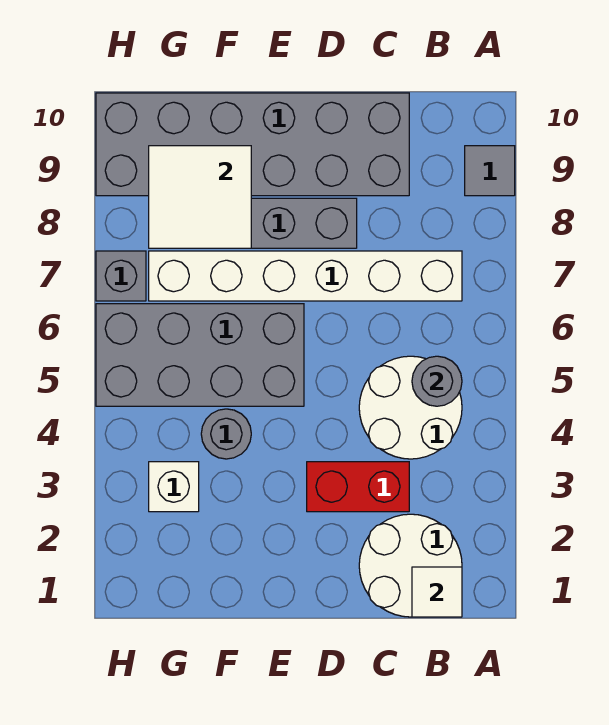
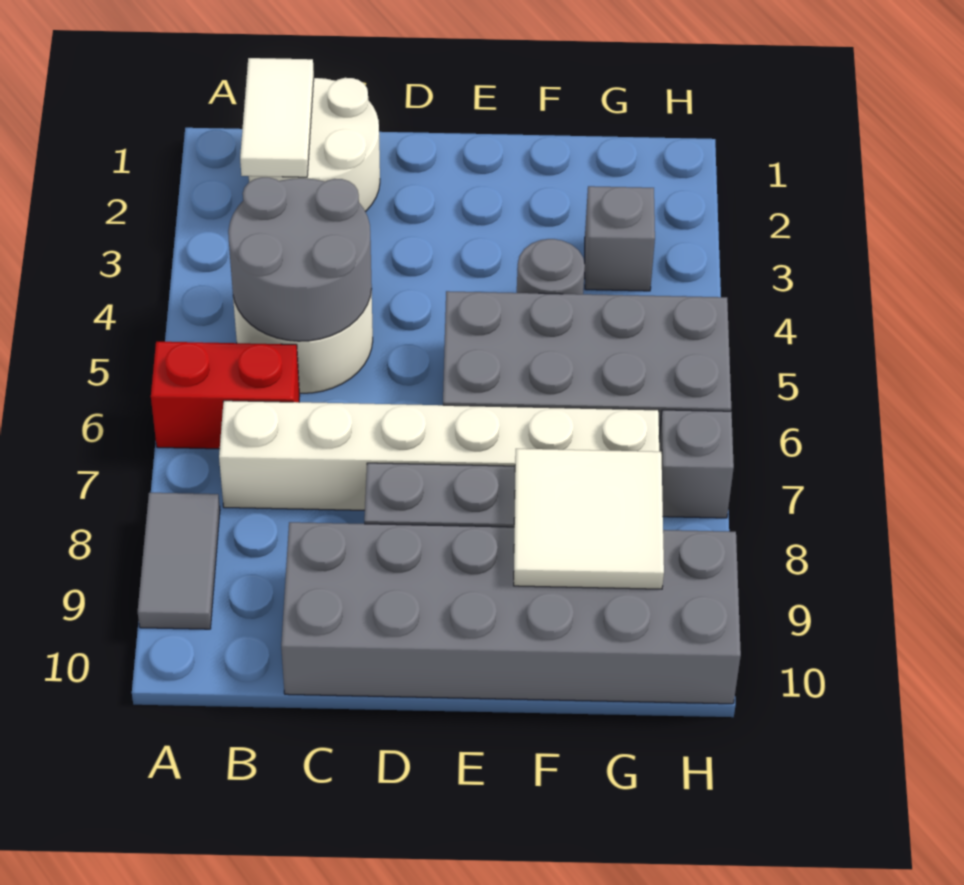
grey 1x1 tile [465,146,515,196] -> grey 1x2 tile [138,493,220,629]
white 1x1 tile [412,567,462,617] -> white 1x2 tile [240,58,314,177]
grey 1x1 round brick [412,356,462,406] -> grey 2x2 round brick [228,177,372,341]
red 1x2 brick [307,462,409,512] -> red 1x2 brick moved to [151,342,300,449]
white 1x1 brick [149,462,199,512] -> grey 1x1 brick [585,186,655,291]

